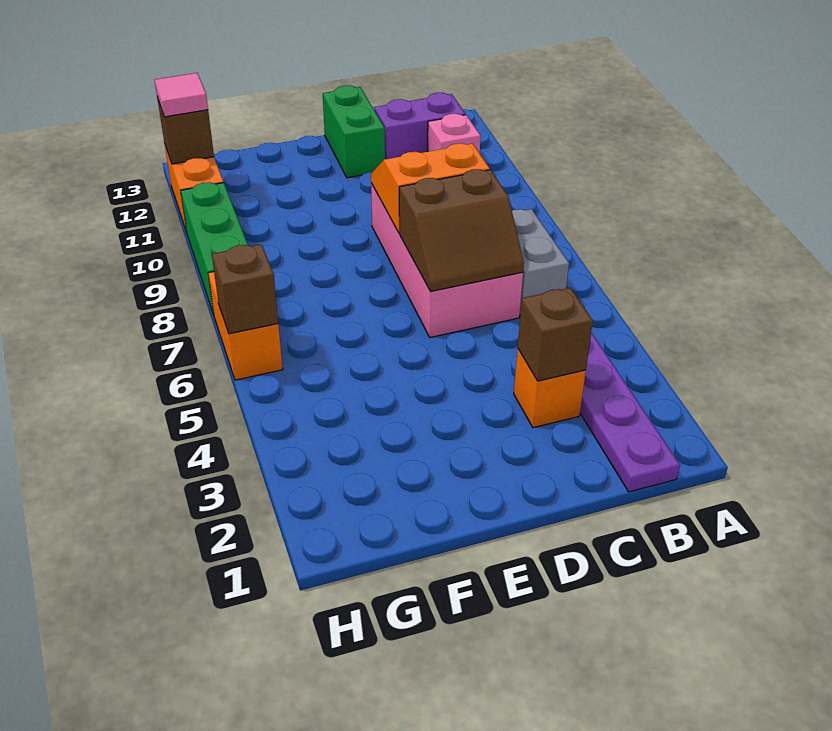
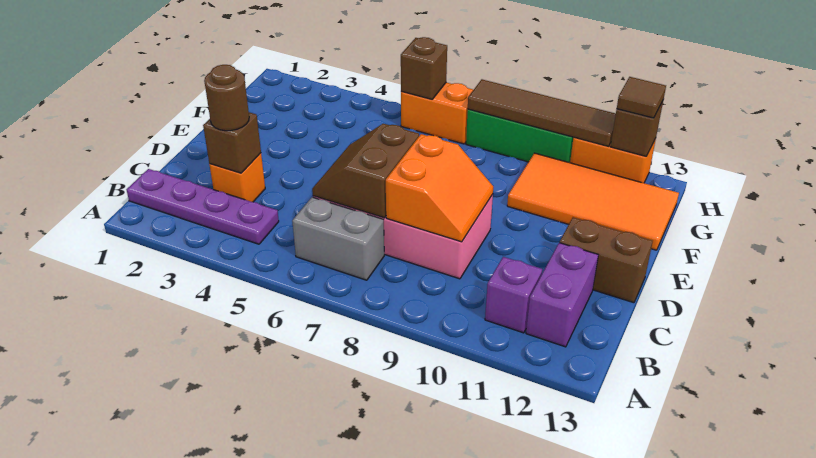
pink 1x1 brick [428,114,481,153] -> purple 1x1 brick [485,257,542,333]
none -> brown 1x1 round brick [204,65,249,131]
green 1x2 brick [323,86,385,178] -> brown 1x2 brick [560,217,653,303]
none -> orange 2x4 tile [507,153,679,250]
none -> brown 1x4 tile [468,79,616,146]
pink 1x1 tile [155,73,208,117] -> brown 1x1 tile [617,77,666,118]

